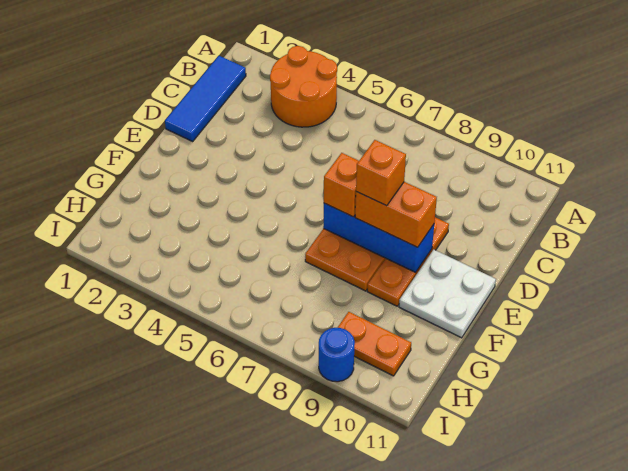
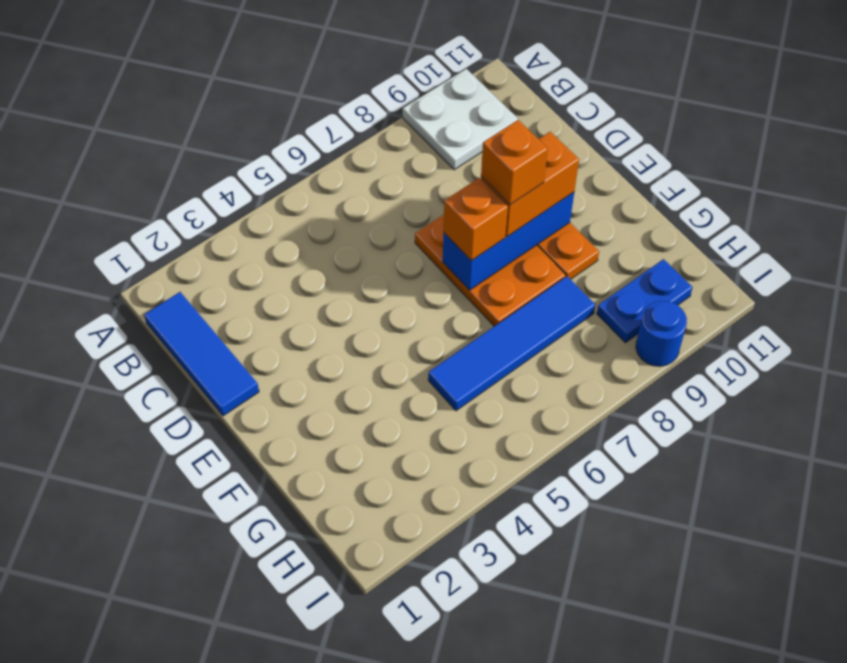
orange 2x2 round brick [270,46,337,127] -> none
white 2x2 plate [399,250,496,338] -> white 2x2 plate moved to [403,69,518,170]
none -> blue 1x4 tile [428,276,595,411]
orange 1x2 plate [337,312,411,376] -> blue 1x2 plate [597,259,693,343]

